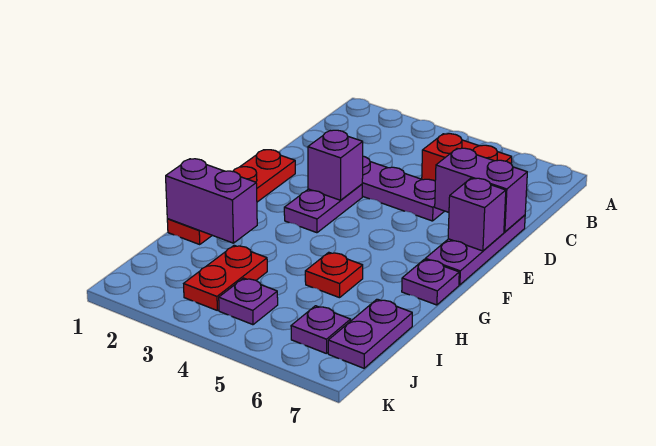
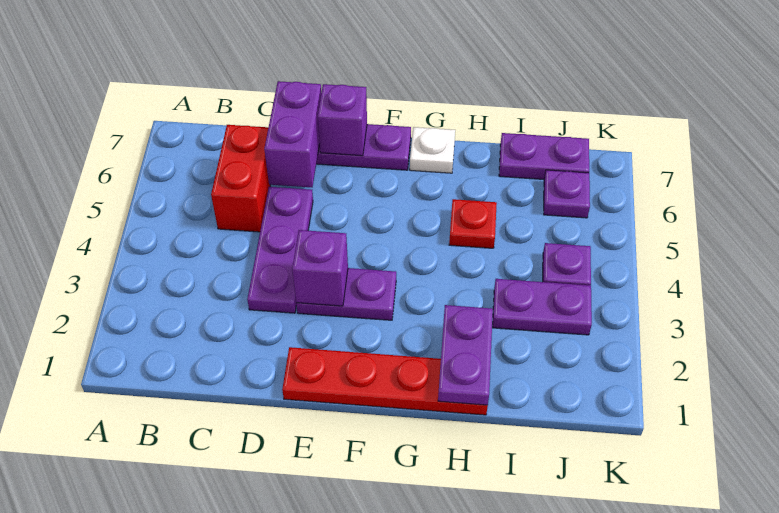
purple 1x1 plate [402,259,459,305] -> white 1x1 plate [410,127,455,173]
purple 1x2 brick [166,159,257,243] -> purple 1x2 plate [438,305,493,405]
red 1x2 plate [184,245,267,310] -> purple 1x2 plate [493,279,592,335]

